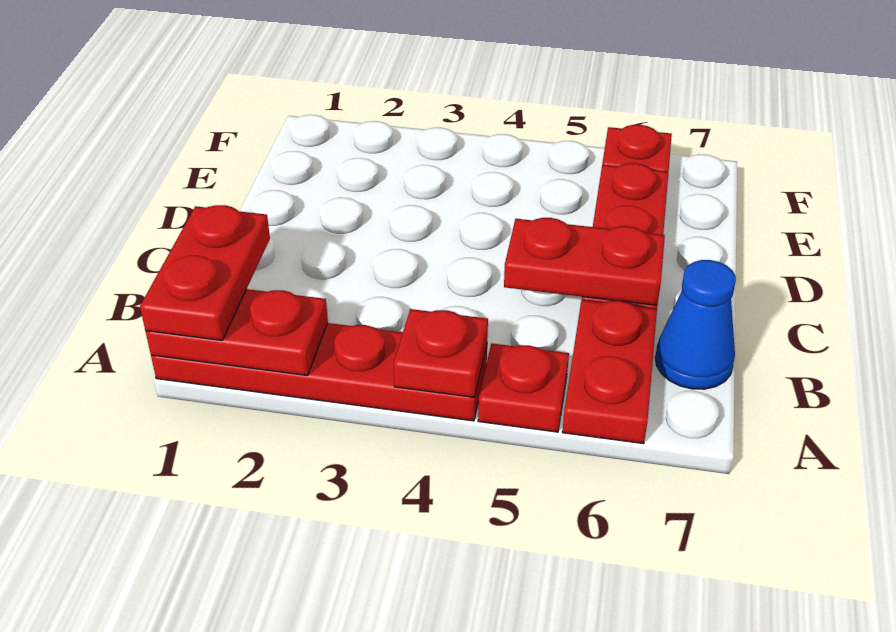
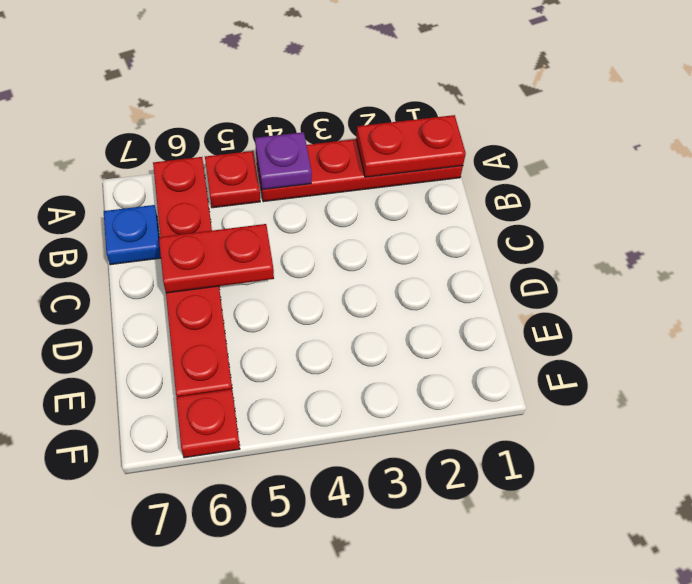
red 1x2 plate [140,205,270,340] -> none
red 1x1 plate [393,309,488,397] -> purple 1x1 plate [255,132,312,190]
blue 1x1 cone [655,260,736,389] -> blue 1x1 plate [104,205,161,265]

